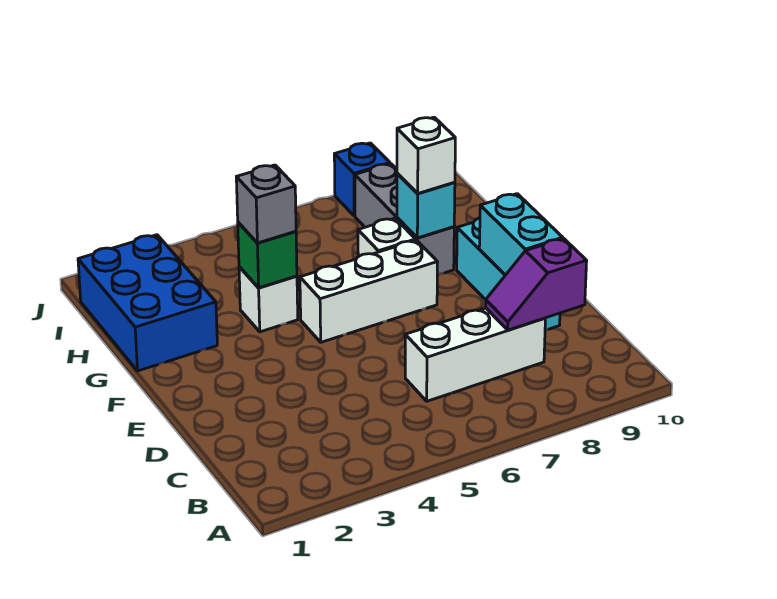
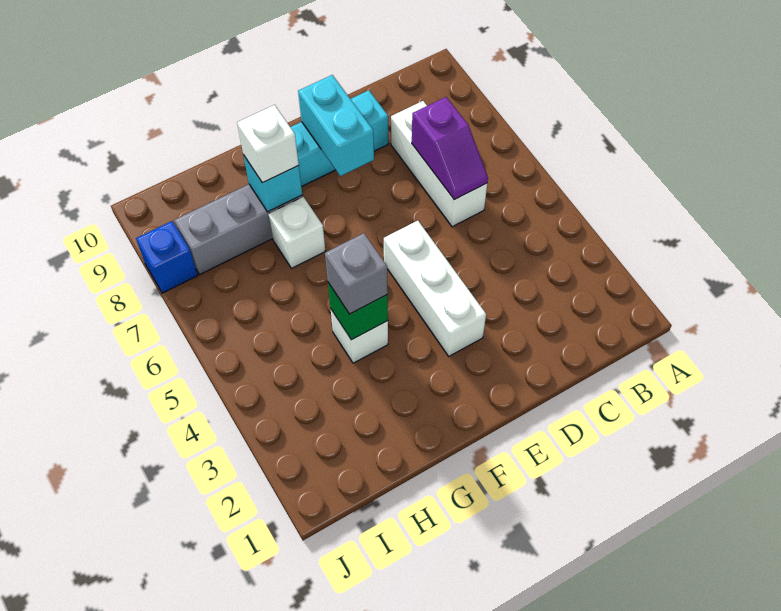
purple 1x2 slope [486,239,587,330] -> purple 1x2 slope moved to [412,97,488,200]
cyan 1x2 brick [479,194,563,275] -> cyan 1x2 brick turned to [298,75,374,176]
white 1x3 brick [300,240,437,342] -> white 1x3 brick moved to [384,221,486,356]
blue 2x3 brick [78,235,217,371] -> none

